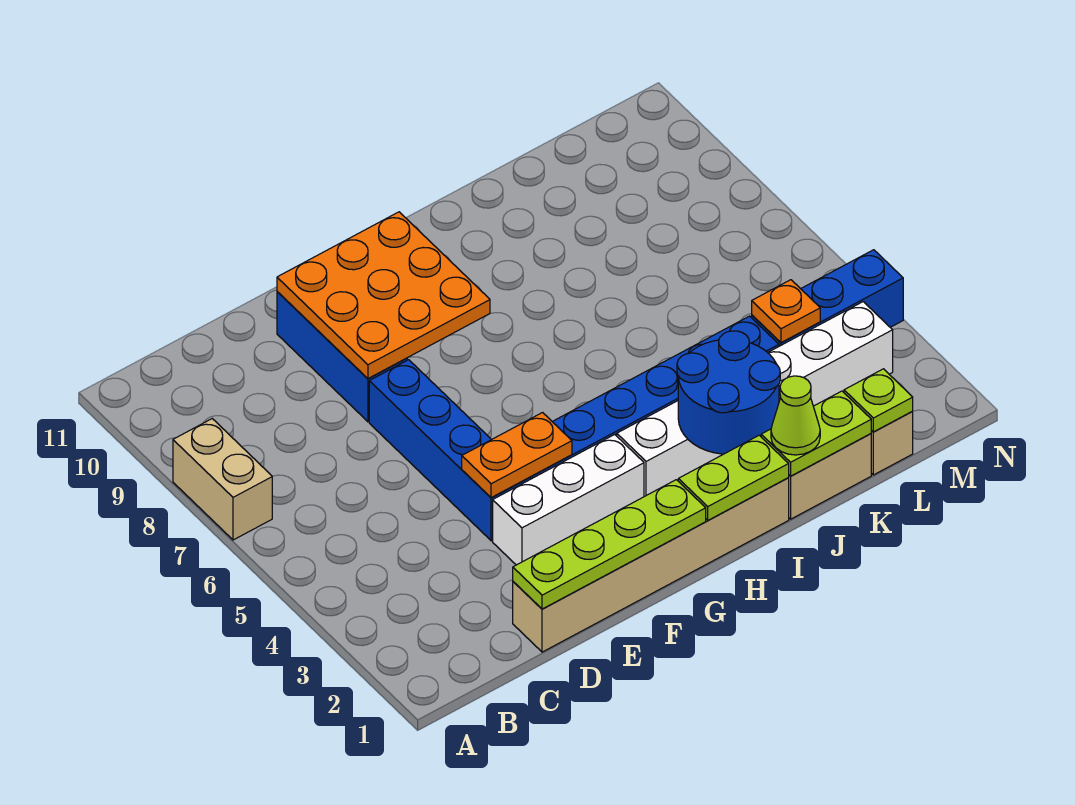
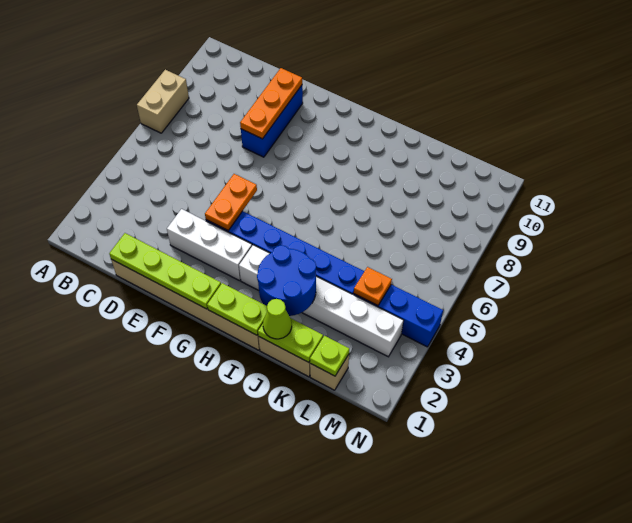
blue 1x4 brick [369,360,531,541] -> none
orange 1x2 plate [462,413,572,498] -> orange 1x2 plate turned to [205,174,257,231]
orange 3x3 plate [277,212,490,378] -> orange 1x3 plate [240,68,302,139]

